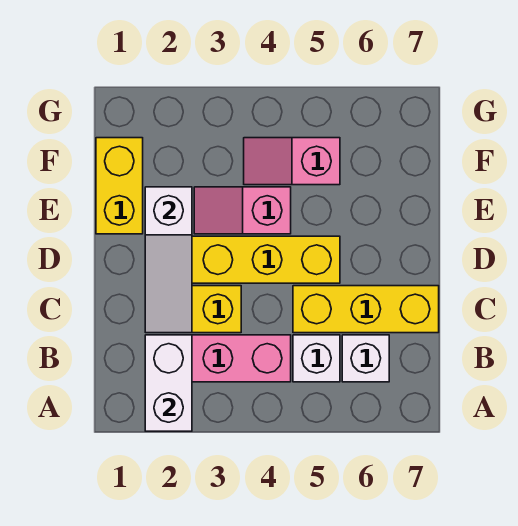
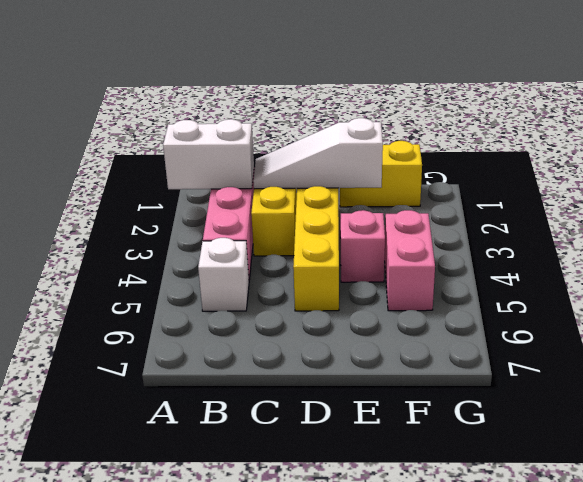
white 1x1 brick [342,335,389,382] -> none
yellow 1x3 brick [293,286,439,333] -> none
pink 1x2 slope [244,138,340,185] -> pink 1x2 brick [385,210,435,311]

